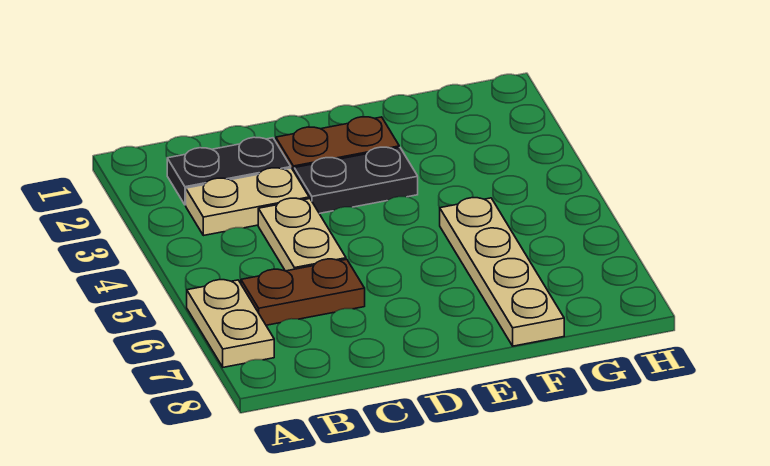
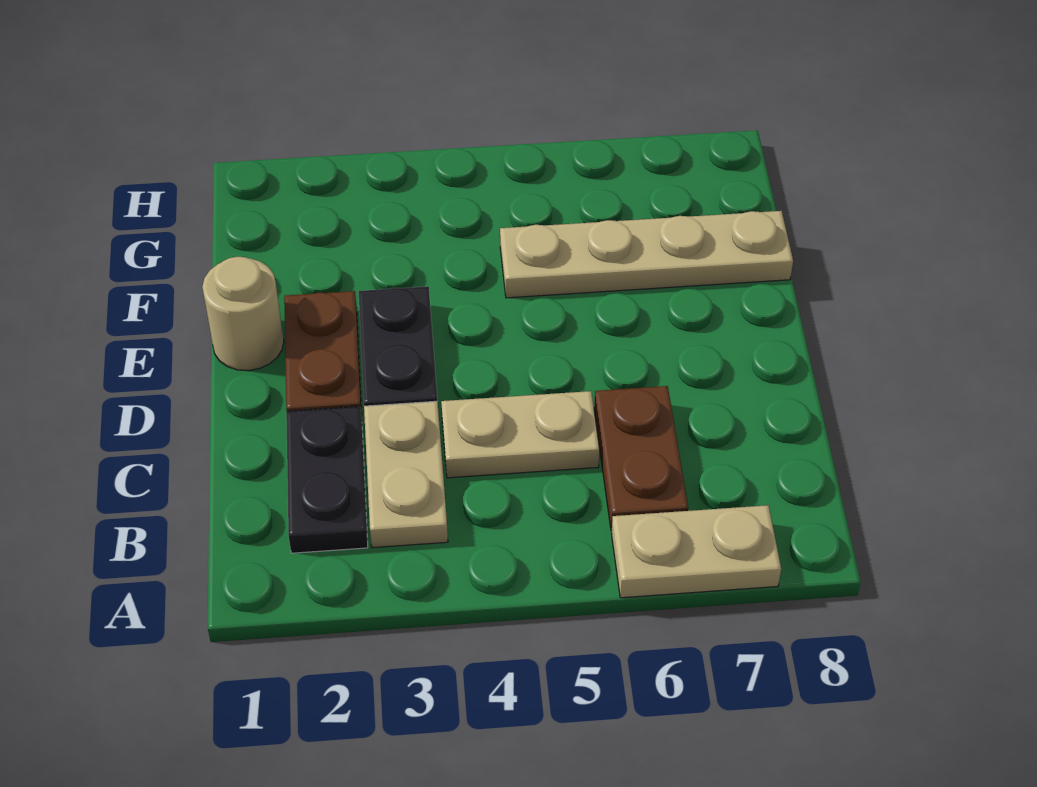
none -> tan 1x1 round brick [202,257,284,371]

